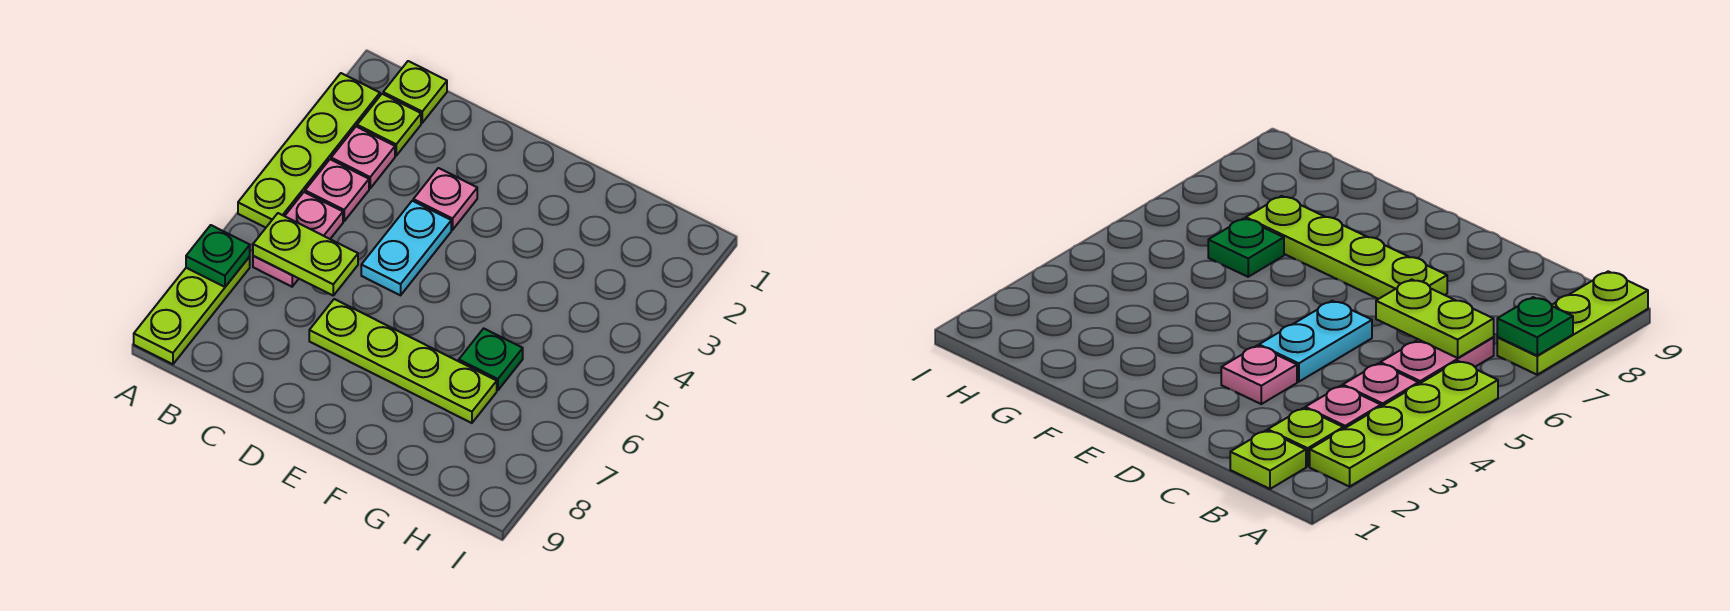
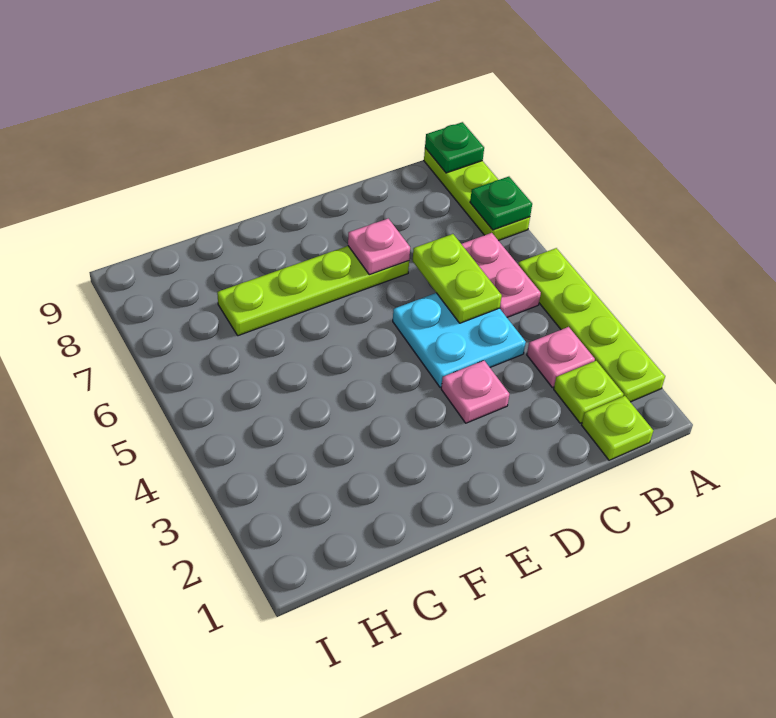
pink 1x1 plate [305,159,369,221] -> pink 1x1 plate moved to [348,219,410,275]
lime 1x2 plate [253,213,358,295] -> lime 1x2 plate turned to [413,234,502,323]
cyan 1x2 plate [361,201,451,295] -> cyan 2x2 plate [393,293,526,387]
green 1x1 plate [459,328,523,390] -> green 1x1 plate moved to [425,122,484,173]

